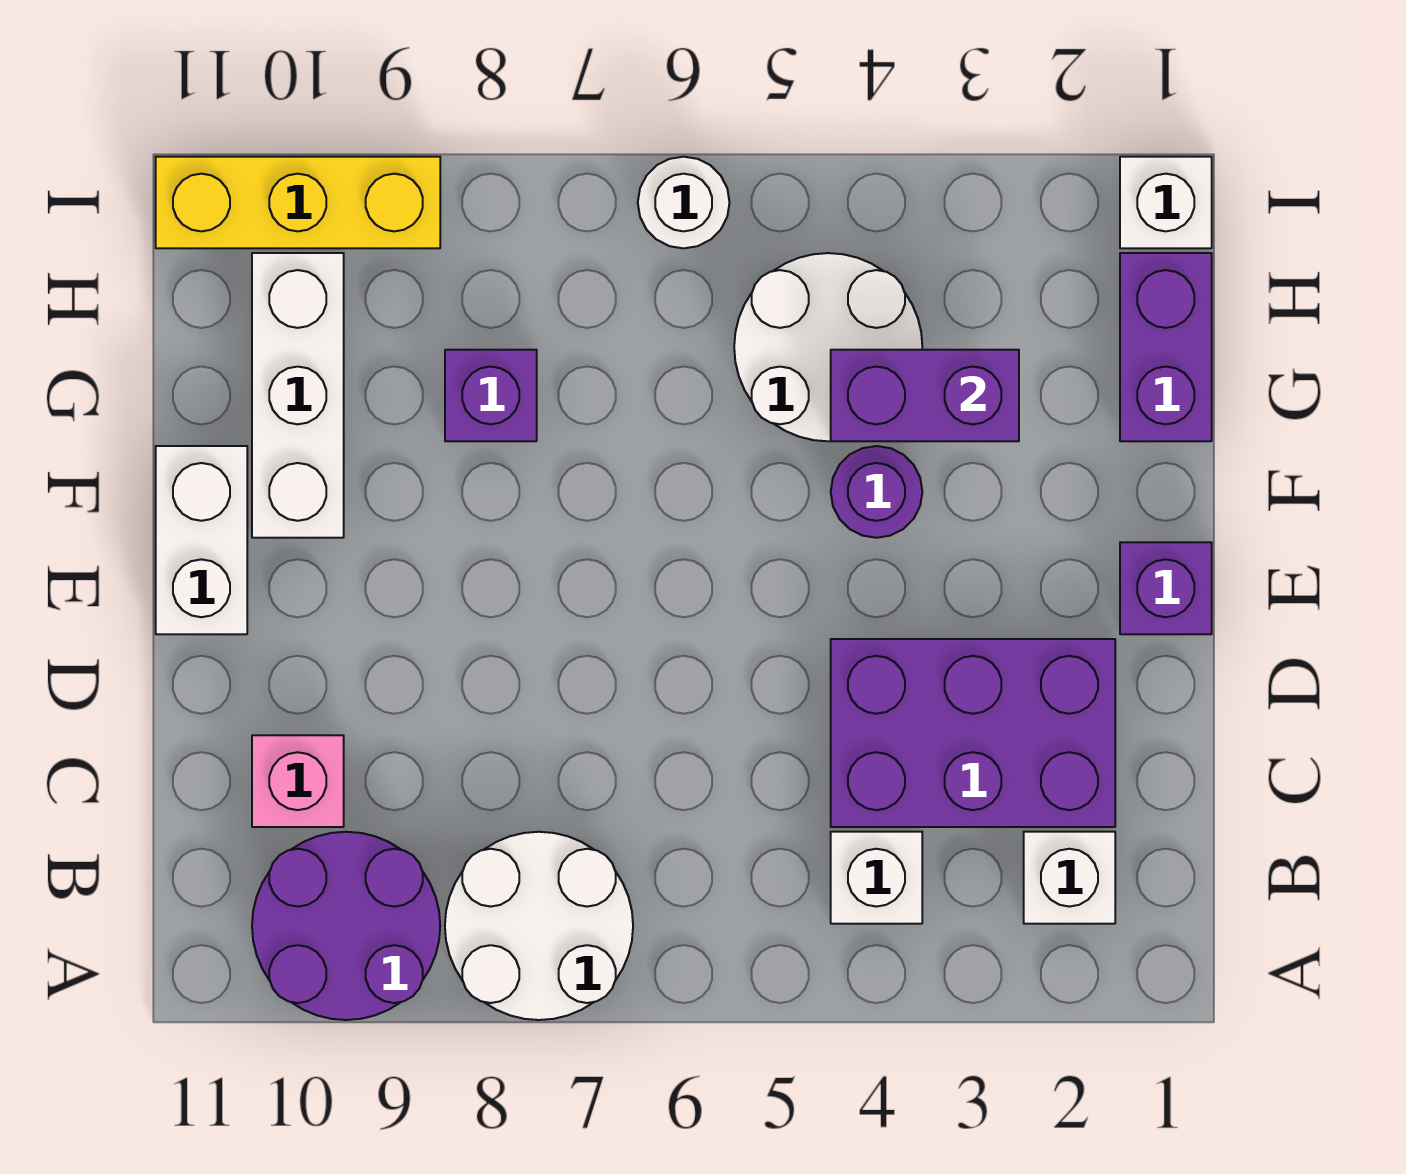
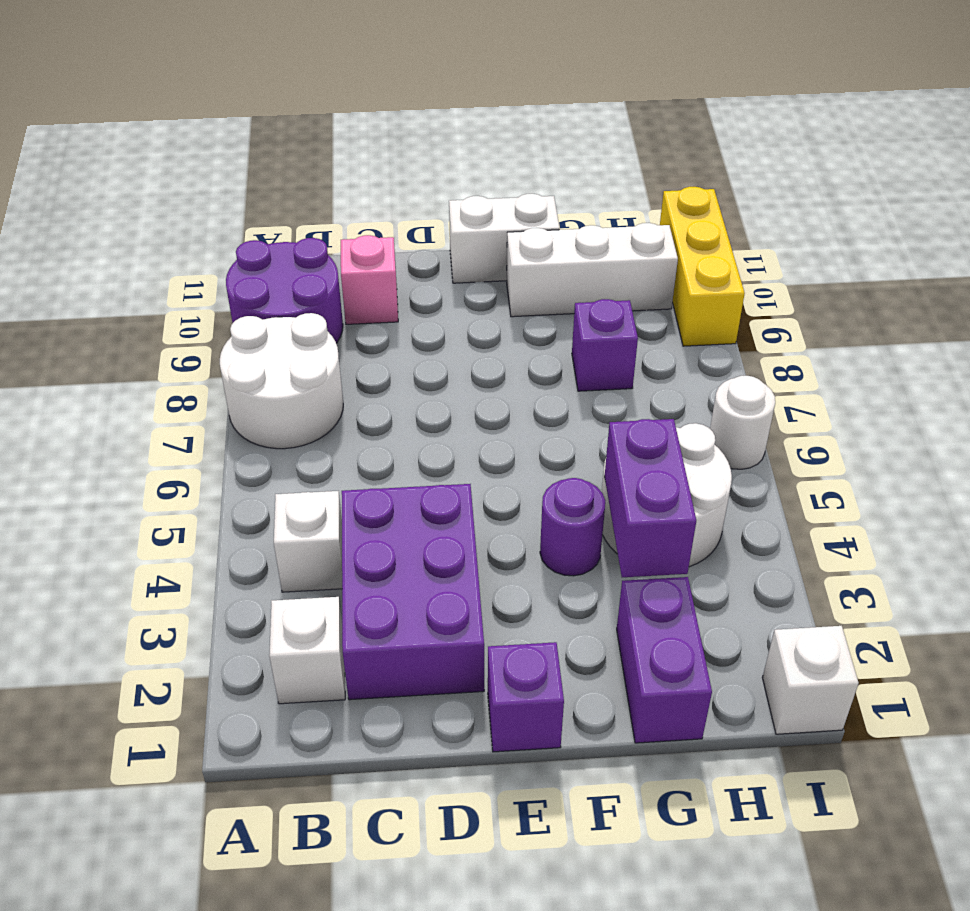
purple 1x2 brick [1120,253,1212,441] -> purple 1x2 brick turned to [617,577,712,743]

